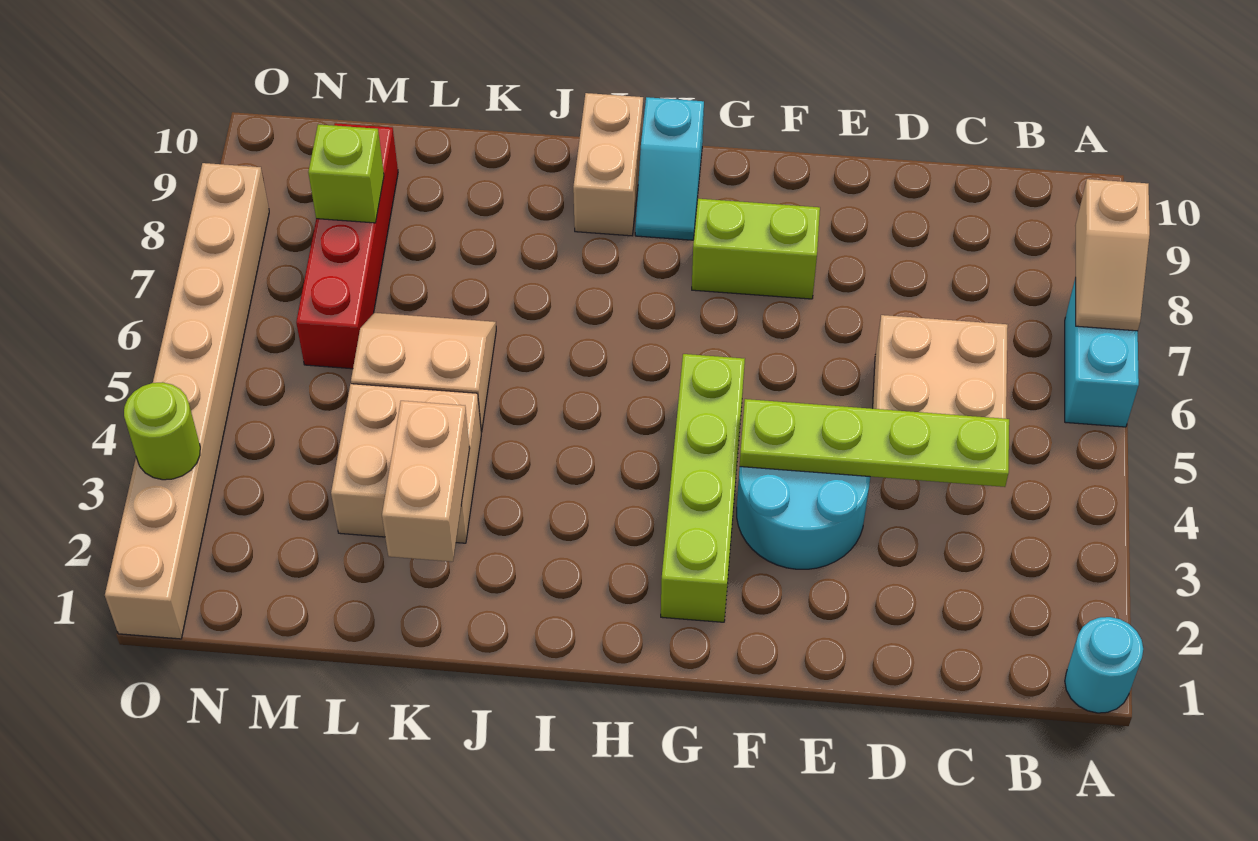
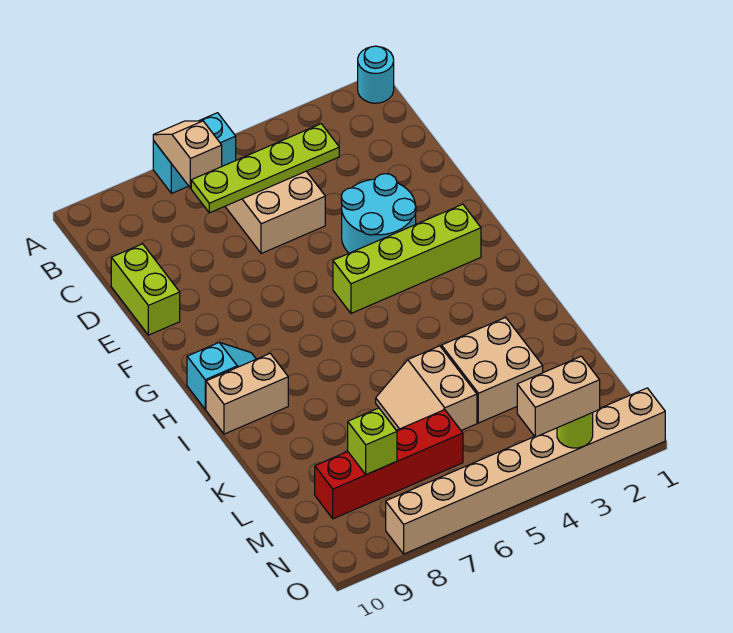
tan 1x2 slope [1075,179,1150,331] -> tan 1x2 slope turned to [153,121,222,188]
lime 1x4 plate [740,399,1009,487] -> lime 1x4 plate turned to [191,124,339,213]
lime 1x2 brick [692,199,820,299] -> lime 1x2 brick moved to [111,244,180,335]
tan 1x2 brick [382,401,470,562] -> tan 1x2 brick moved to [517,356,600,437]

